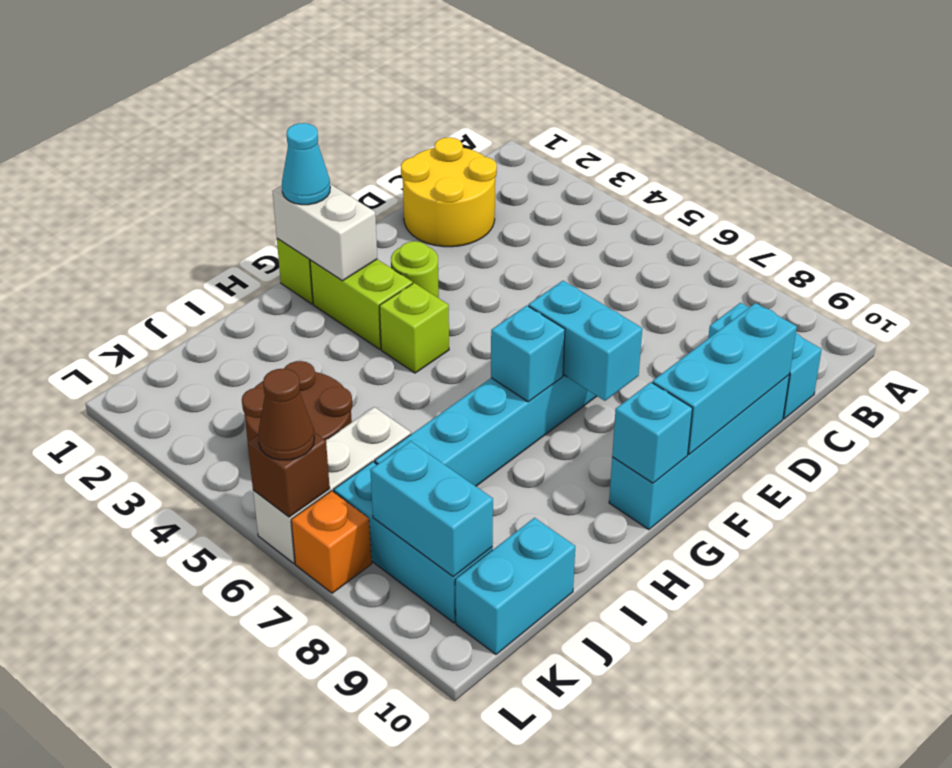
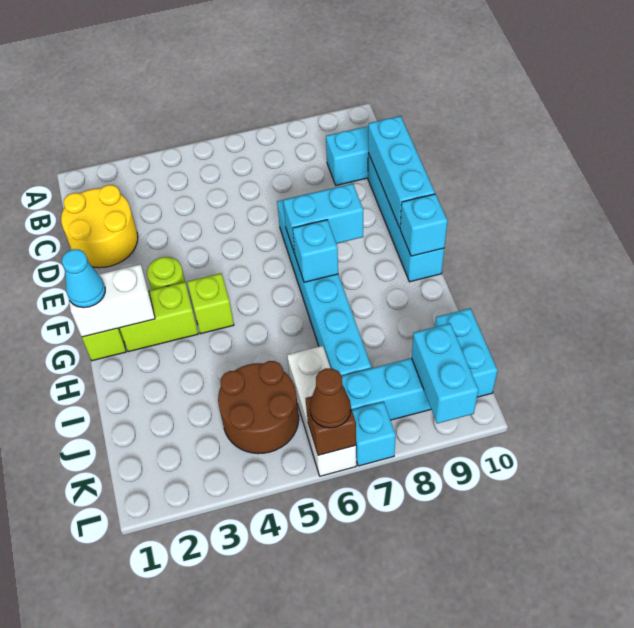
cyan 1x2 brick [370,441,493,577] -> cyan 1x2 brick turned to [412,323,478,424]
orange 1x1 brick [291,491,372,593] -> cyan 1x1 brick [352,402,396,466]

